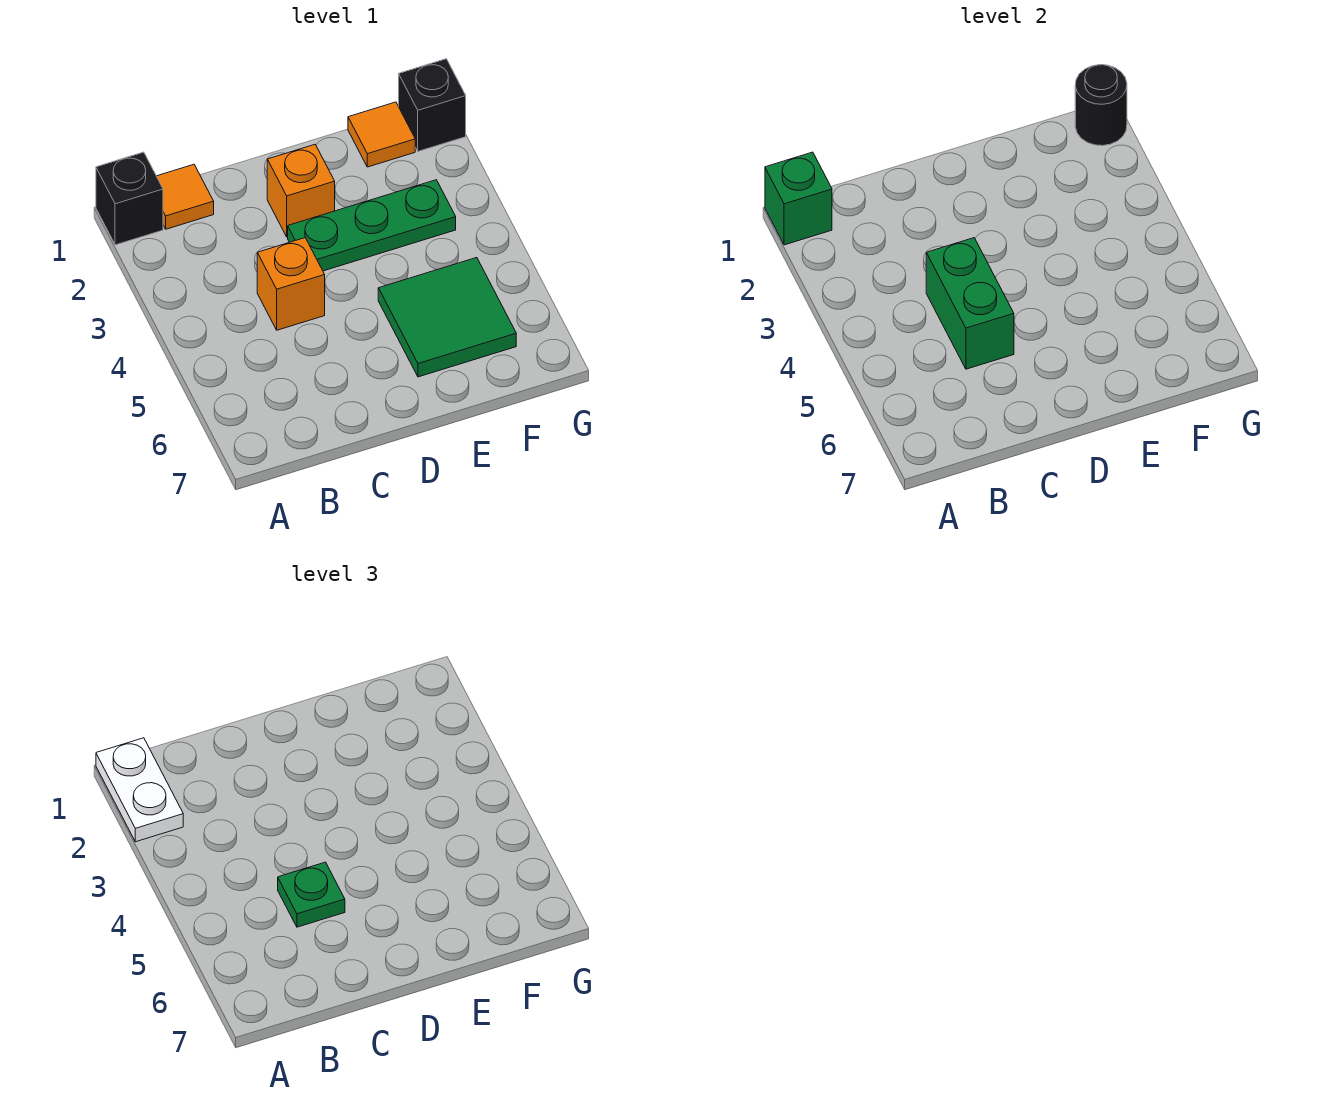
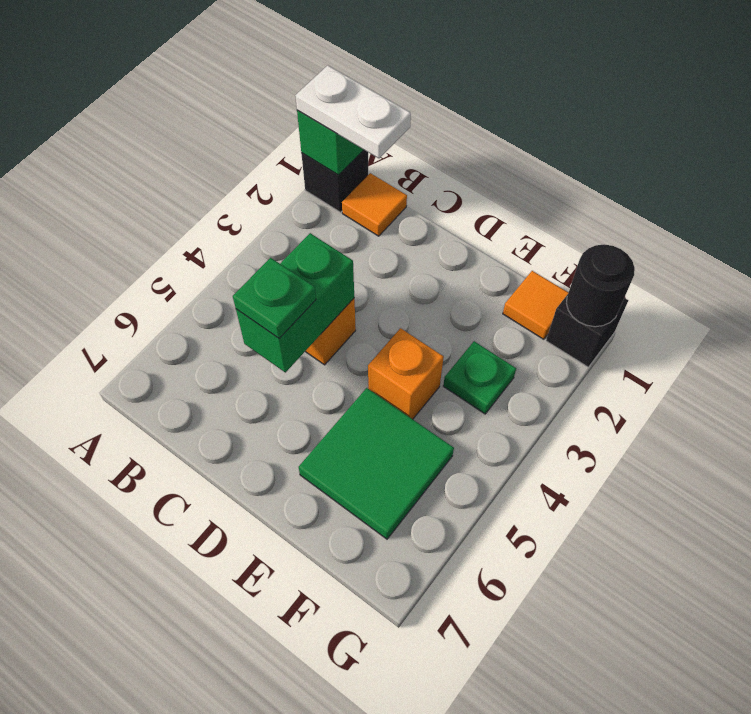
white 1x2 plate [96,738,183,842] -> white 1x2 plate turned to [295,65,411,158]
orange 1x1 brick [267,145,335,237] -> orange 1x1 brick moved to [368,328,444,419]
green 1x3 plate [288,180,456,271] -> green 1x1 plate [443,341,516,414]

